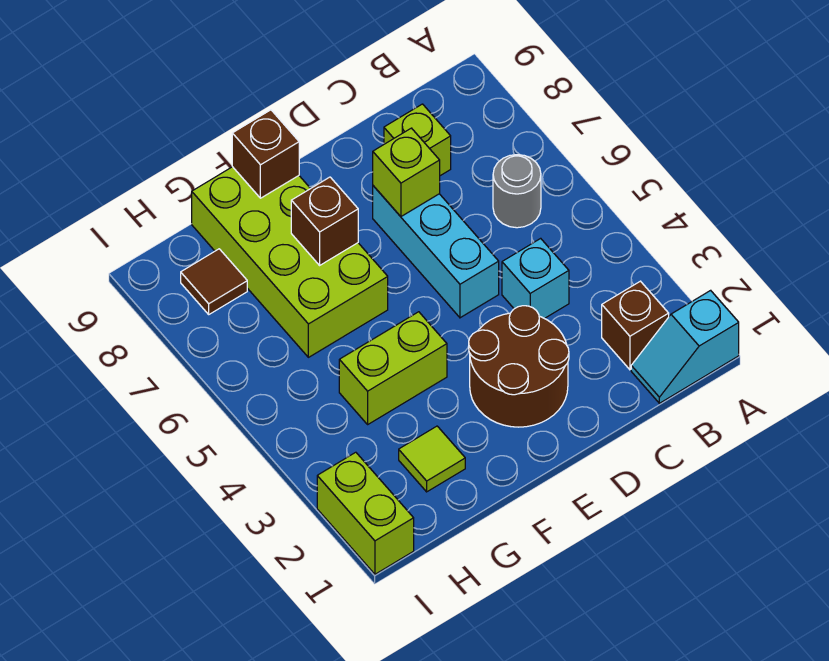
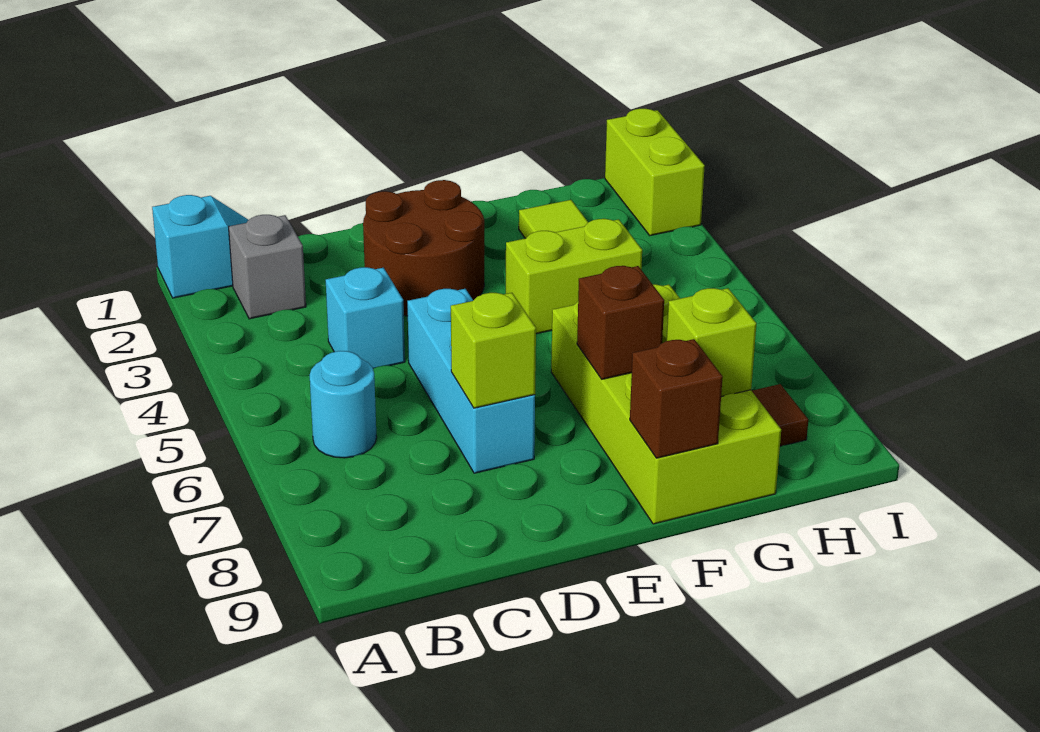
brown 1x1 brick [602,281,669,370] -> grey 1x1 brick [229,215,306,319]
grey 1x1 round brick [493,155,541,228] -> cyan 1x1 round brick [310,351,377,458]
lime 1x1 brick [384,104,451,176] -> lime 1x1 brick moved to [667,288,756,397]

